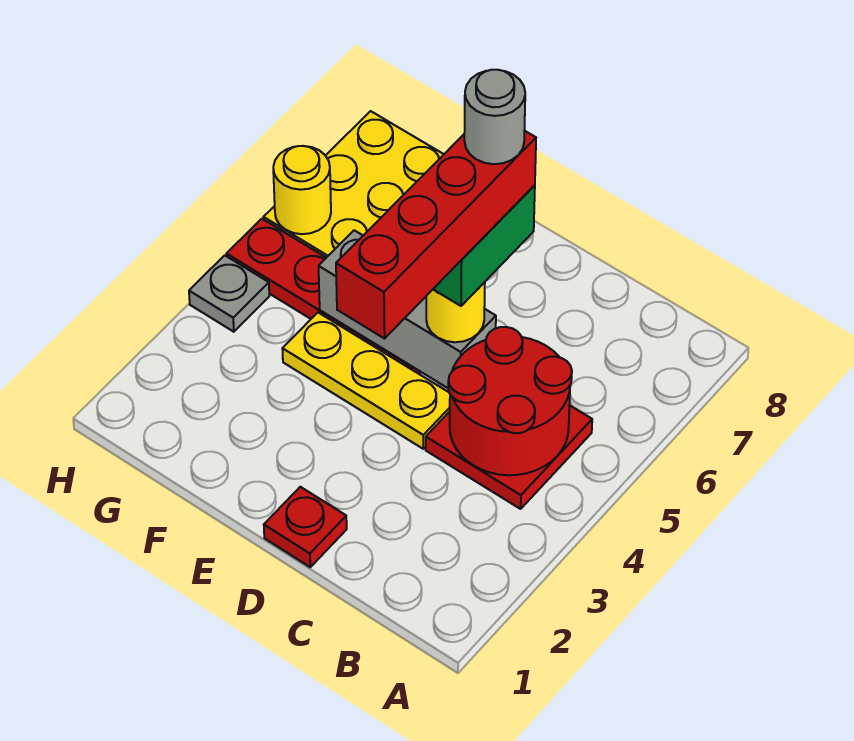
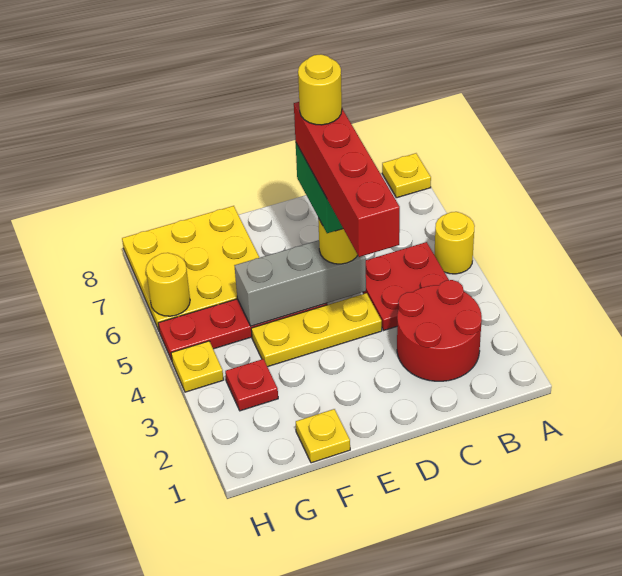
none -> yellow 1x1 round brick [434,212,475,274]
none -> yellow 1x1 plate [382,153,431,198]
red 2x2 round brick [448,327,572,475] -> red 2x2 round brick moved to [397,280,482,381]
red 1x1 plate [264,487,347,567] -> red 1x1 plate moved to [225,359,278,411]
grey 1x1 round brick [464,70,525,164] -> yellow 1x1 round brick [298,54,342,125]
none -> yellow 1x1 plate [296,409,350,463]
grey 1x1 plate [189,255,269,332] -> yellow 1x1 plate [171,341,224,392]

